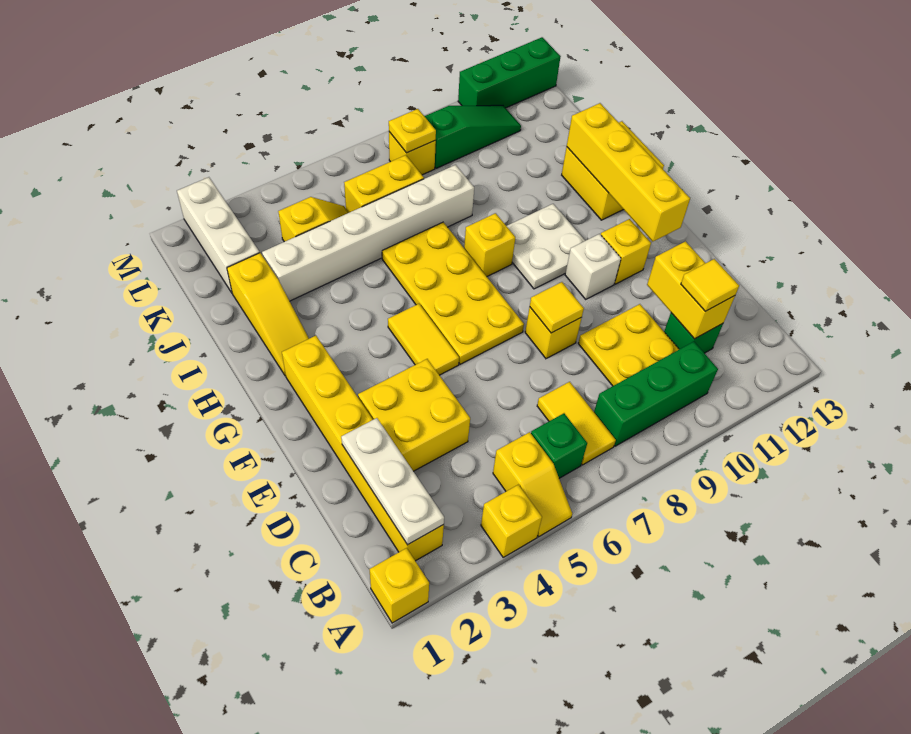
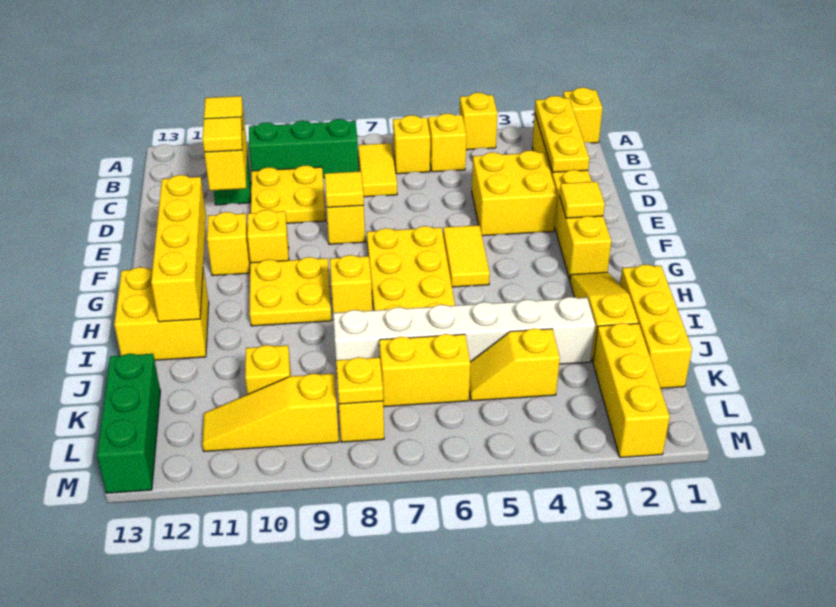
white 1x3 plate [341,418,444,545] -> yellow 1x3 plate [535,96,589,172]
green 1x1 brick [531,413,587,478] -> yellow 1x1 brick [393,115,430,174]
none -> yellow 1x1 tile [203,117,243,152]
none -> yellow 1x1 tile [560,182,605,218]
white 1x1 brick [565,234,621,299] -> yellow 1x1 brick [247,210,289,263]
white 2x2 plate [507,204,585,289] -> yellow 2x2 plate [250,257,332,326]
none -> yellow 1x3 brick [620,265,692,388]
white 1x3 brick [177,177,260,293] -> yellow 1x3 brick [593,323,670,458]
none -> yellow 1x1 brick [245,345,291,394]
green 1x3 slope [425,105,521,168] -> yellow 1x3 slope [202,374,339,452]
green 1x3 brick [458,37,561,108] -> green 1x3 brick turned to [97,354,160,493]

